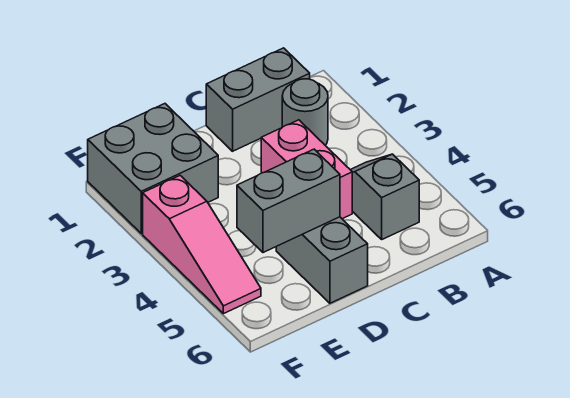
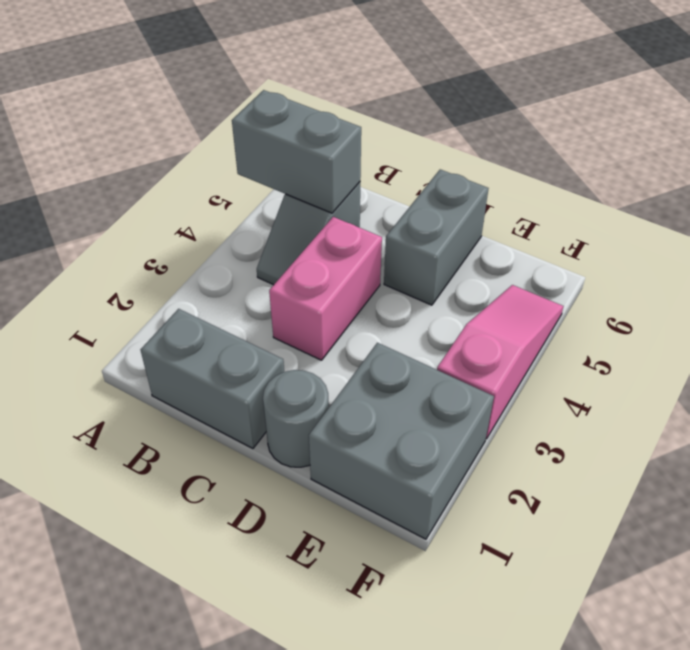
grey 1x1 round brick [282,79,328,145] -> grey 1x1 round brick moved to [263,370,329,467]
grey 1x2 brick [237,149,340,253] -> grey 1x2 brick moved to [232,90,361,213]

